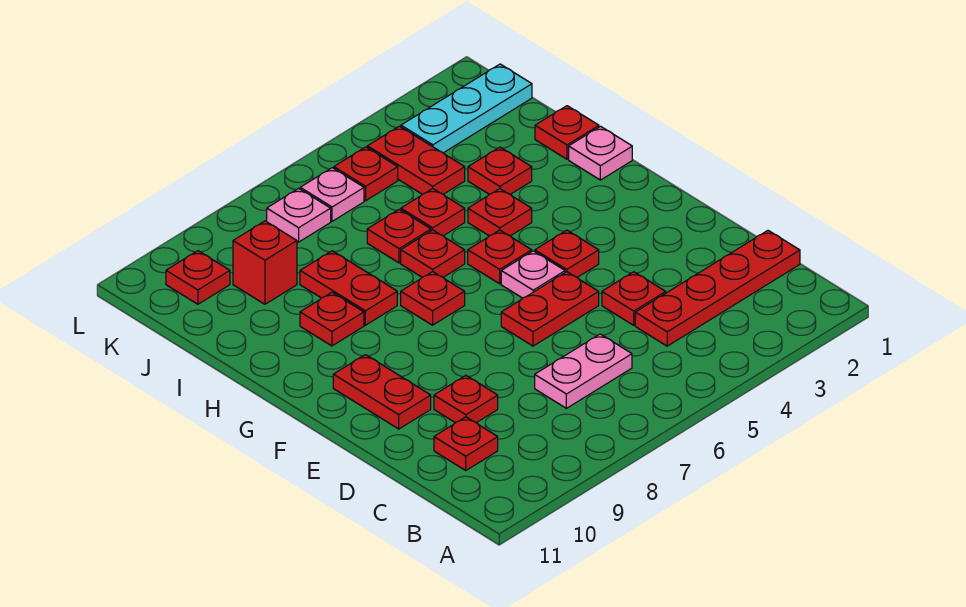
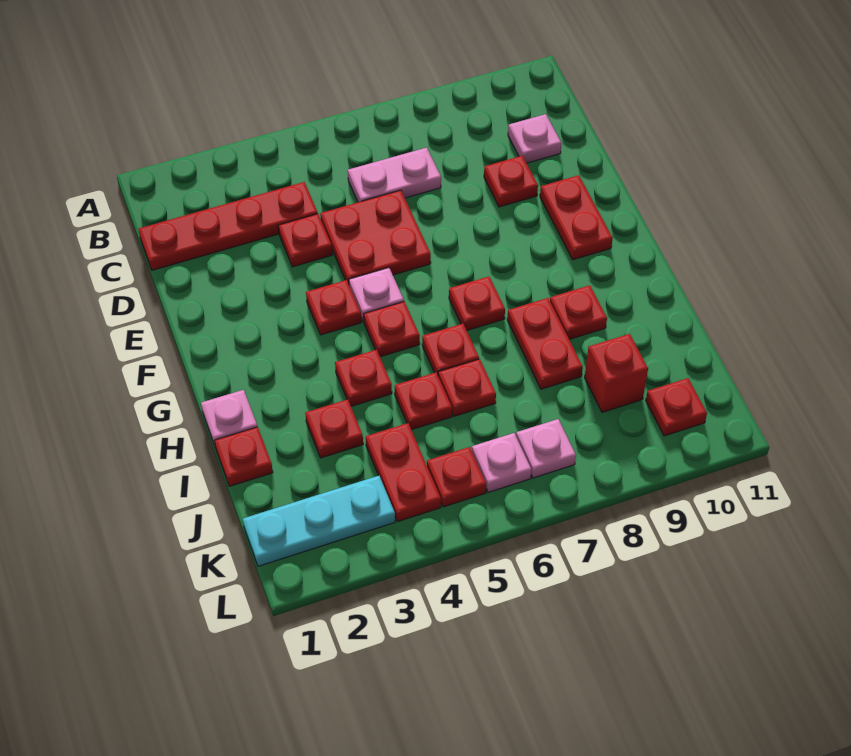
red 1x1 plate [434,417,498,470] -> pink 1x1 plate [508,114,561,163]
red 1x2 plate [501,272,599,346] -> red 2x2 plate [320,190,431,284]

